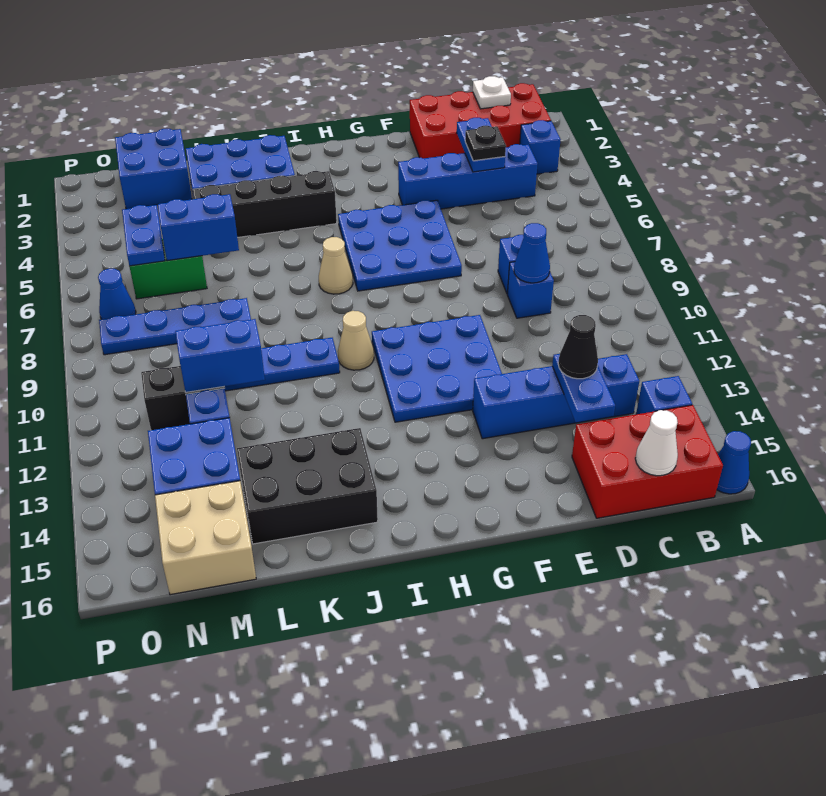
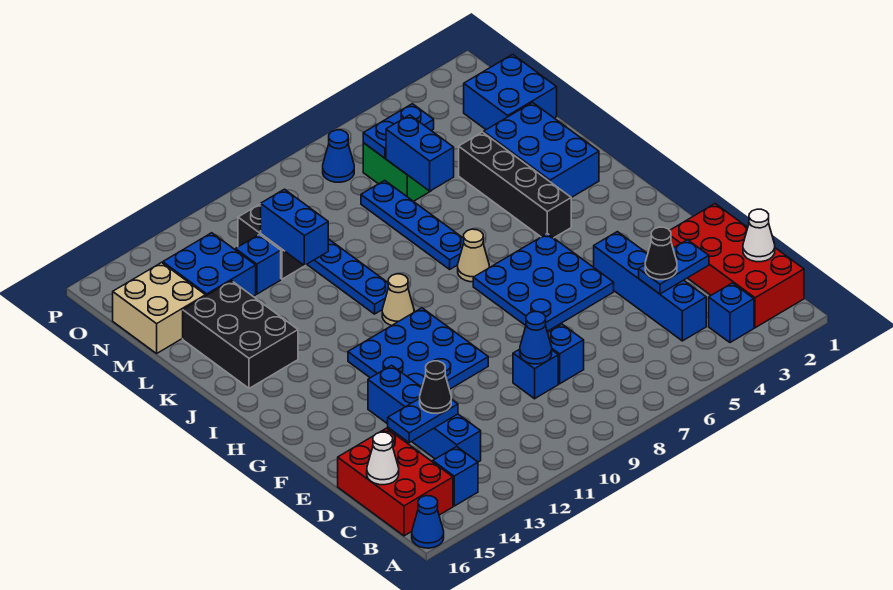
white 1x1 plate [473,76,511,109] -> white 1x1 cone [743,209,775,262]
black 1x1 plate [465,125,506,161] -> black 1x1 cone [645,227,677,280]
blue 1x4 plate [99,298,251,355] -> blue 1x4 plate moved to [361,180,464,269]

